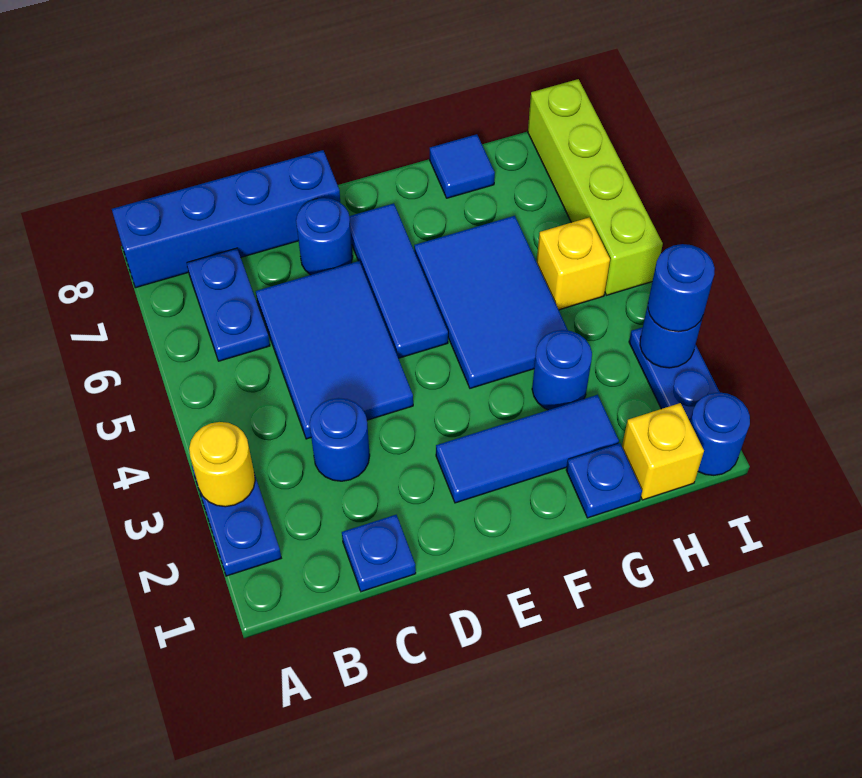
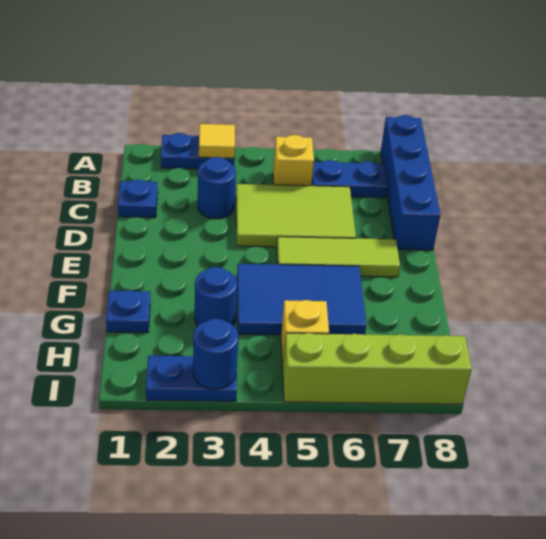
yellow 1x1 round brick [189,422,255,507] -> yellow 1x1 tile [199,124,235,158]
blue 2x3 tile [256,261,413,439] -> lime 2x3 tile [236,184,356,247]
blue 1x1 round brick [296,198,353,275] -> none
blue 1x3 tile [436,395,619,503] -> none
blue 1x3 tile [349,203,448,358] -> lime 1x3 tile [277,237,400,277]
blue 1x1 tile [430,134,495,198] -> none
yellow 1x1 brick [622,403,704,500] -> yellow 1x1 brick moved to [273,135,314,186]
blue 1x1 round brick [690,392,750,475] -> none
blue 1x1 round brick [648,244,715,332] -> none

